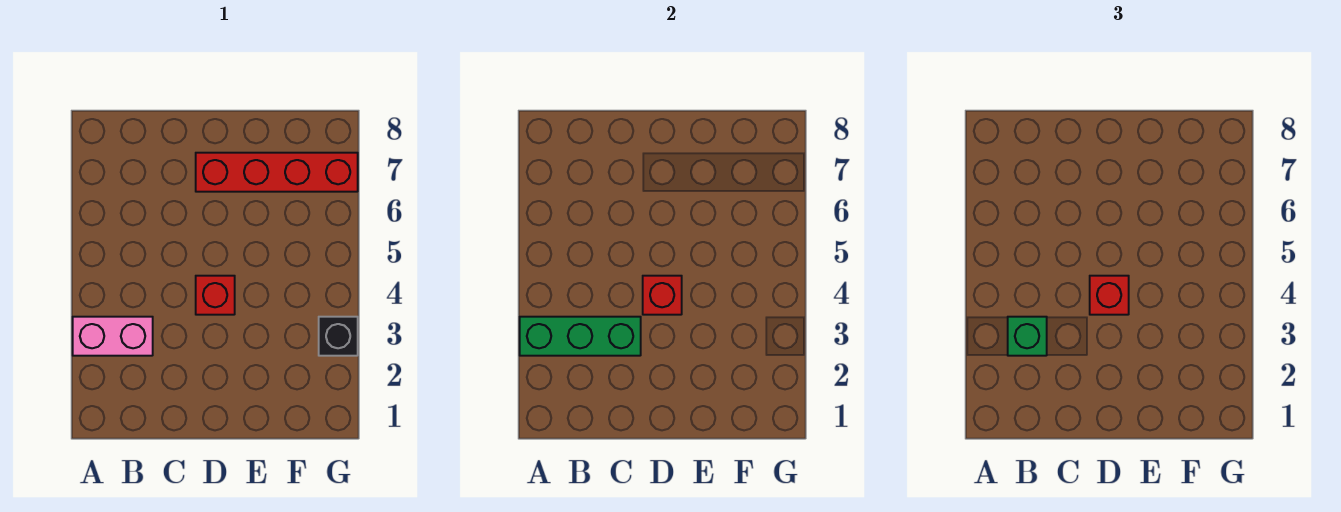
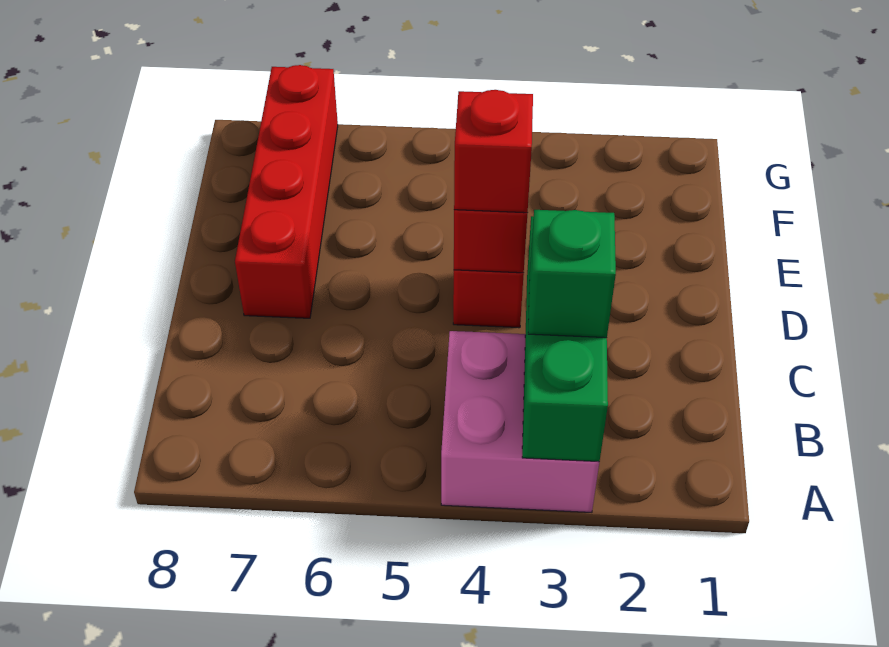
pink 1x2 brick [73,317,153,356] -> pink 2x2 brick [441,331,599,512]
black 1x1 brick [319,317,358,356] -> none

